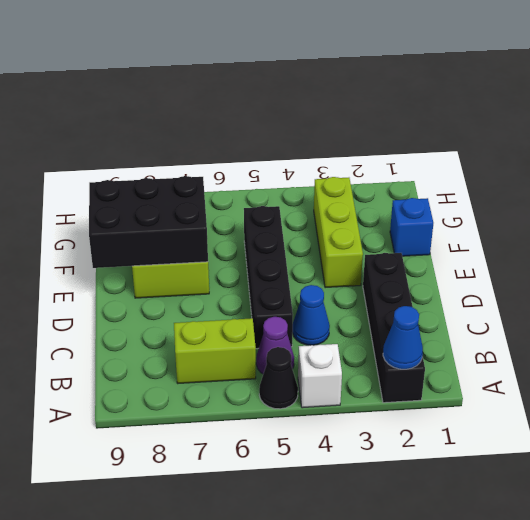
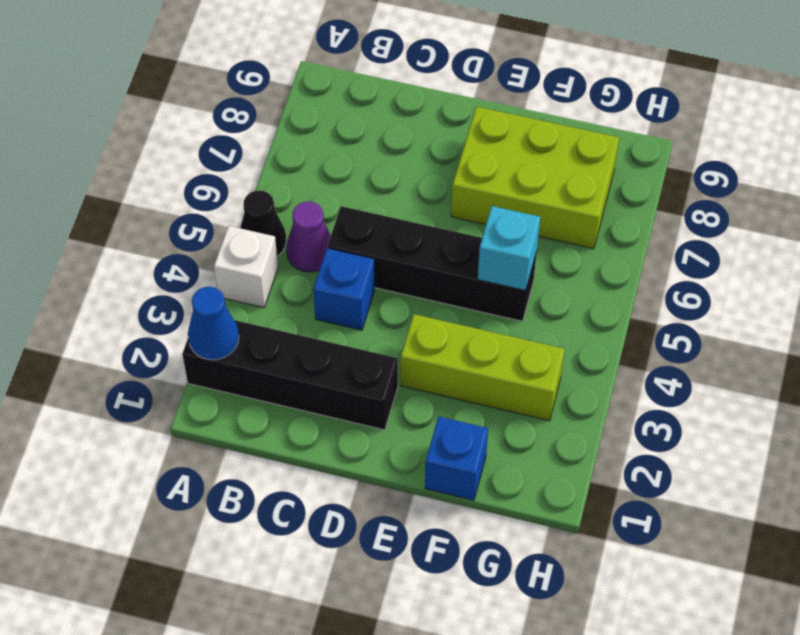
lime 1x2 brick [174,318,256,383] -> none
blue 1x1 cone [292,285,330,345] -> blue 1x1 brick [313,248,375,330]
black 2x3 brick [89,176,208,268] -> none
none -> cyan 1x1 brick [478,206,540,290]

